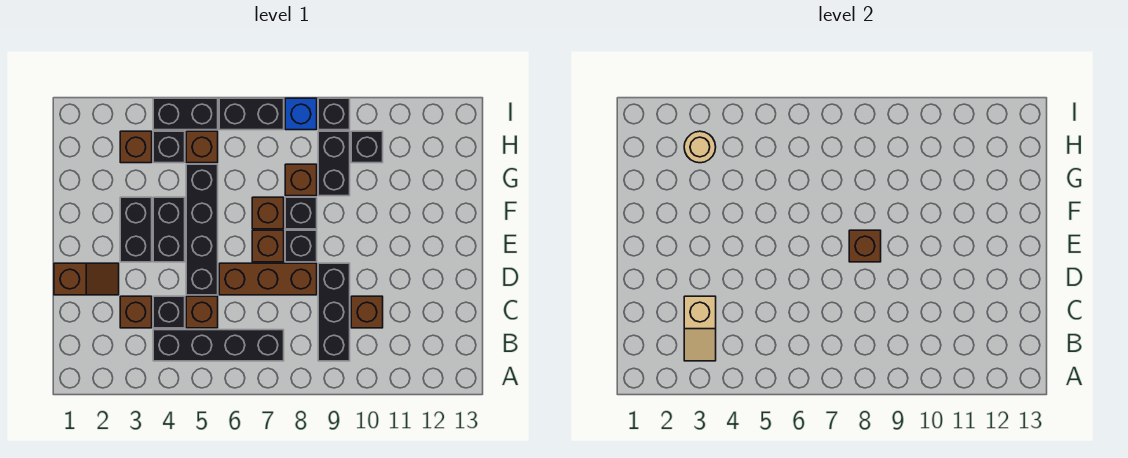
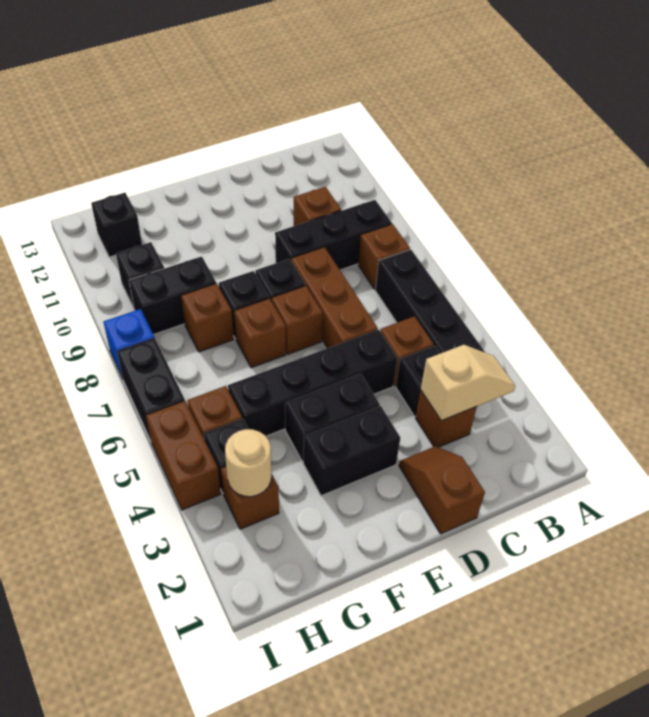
brown 1x1 brick [849,230,881,262] -> brown 1x1 brick moved to [358,224,410,289]
black 1x2 brick [153,98,218,130] -> brown 1x2 brick [146,401,221,510]
black 1x1 brick [318,98,350,130] -> black 1x1 brick moved to [91,193,142,257]

